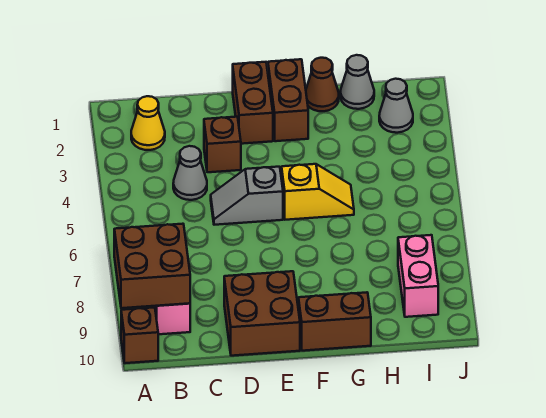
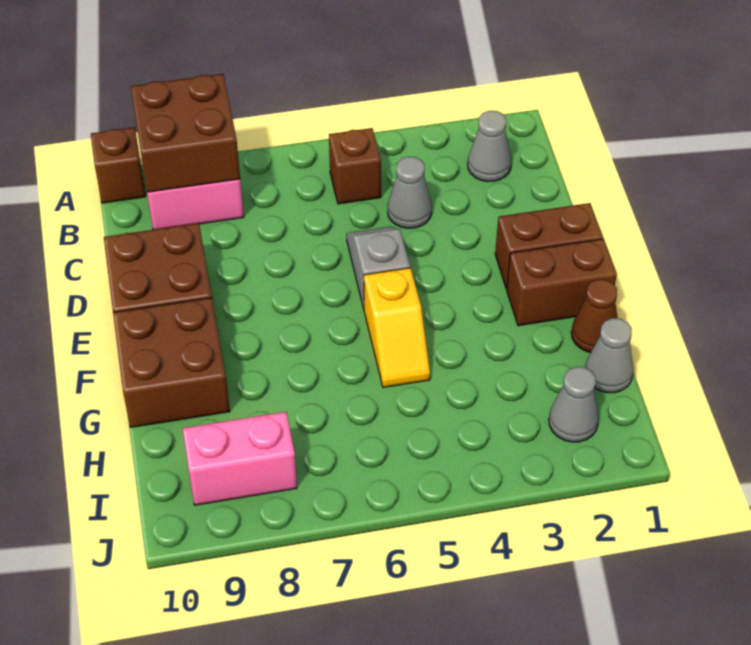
yellow 1x1 cone [131,96,165,150] -> grey 1x1 cone [468,111,511,182]
brown 1x1 brick [204,117,241,172] -> brown 1x1 brick moved to [329,128,381,204]
brown 1x2 brick [298,292,371,351] -> brown 2x2 brick [113,298,230,427]

